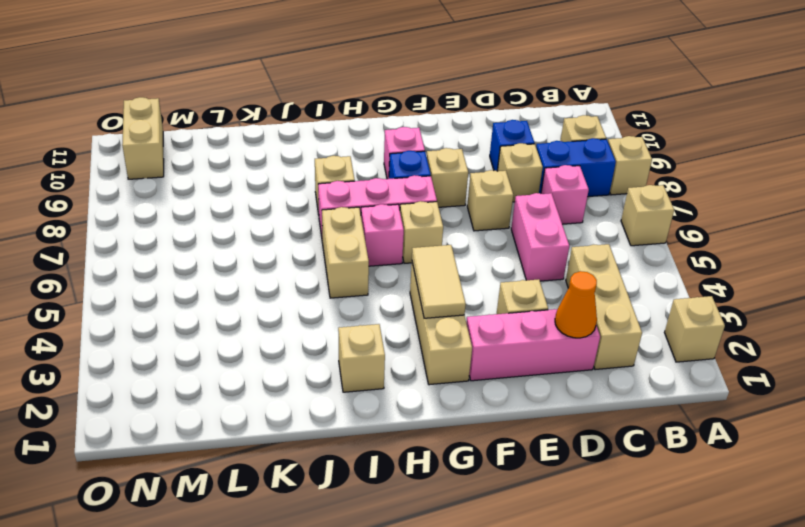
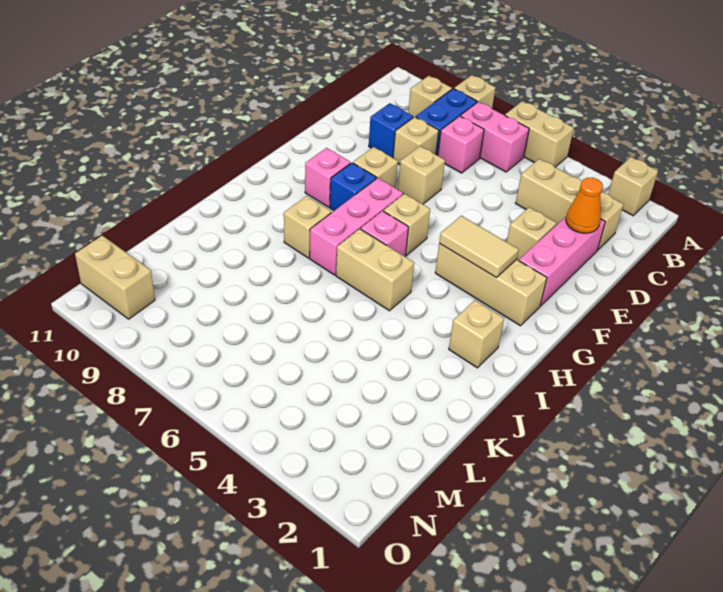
tan 1x1 brick [621,185,674,246] -> tan 1x2 brick [505,101,574,167]
pink 1x2 brick [511,193,569,281] -> pink 1x2 brick moved to [460,102,529,172]

